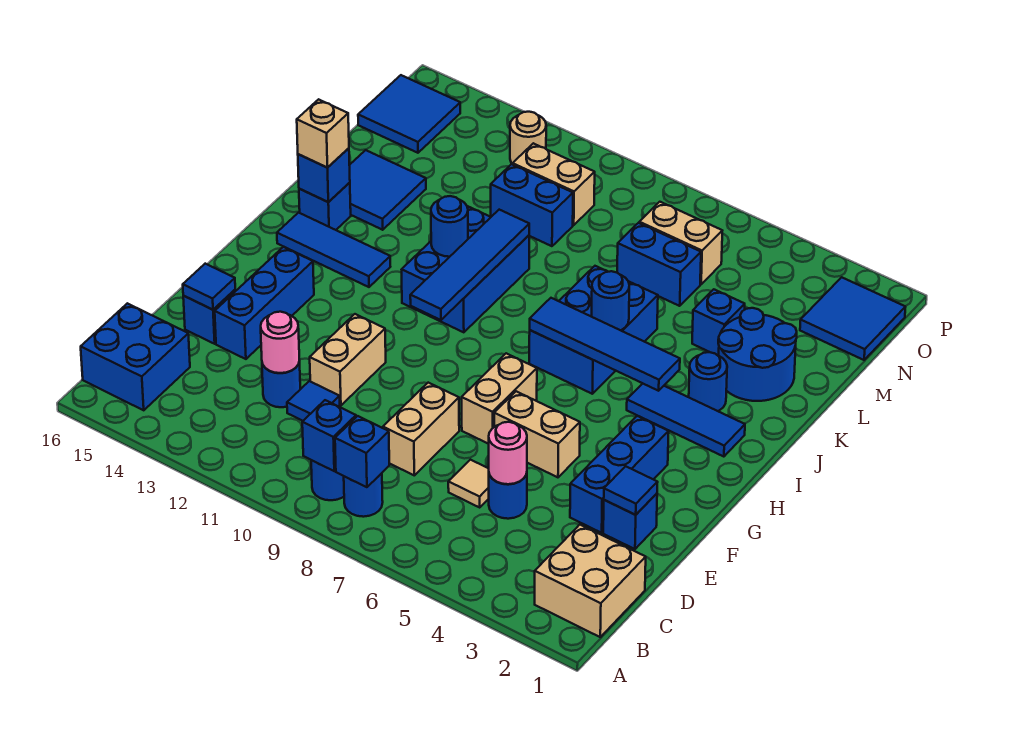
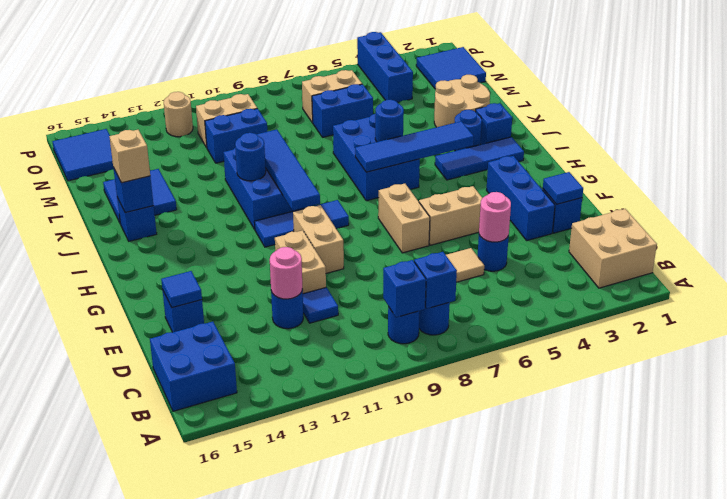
tan 1x2 brick [383,383,459,475] -> tan 1x2 brick moved to [293,205,344,273]
blue 1x3 brick [215,247,314,359] -> blue 1x3 brick moved to [357,32,413,102]
blue 1x3 tile [277,213,390,287] -> blue 1x3 tile moved to [254,200,349,247]
blue 2x2 round brick [718,308,797,401] -> tan 2x2 round brick [434,75,490,127]
blue 1x1 brick [692,289,745,356] -> blue 1x1 brick moved to [476,103,512,145]

